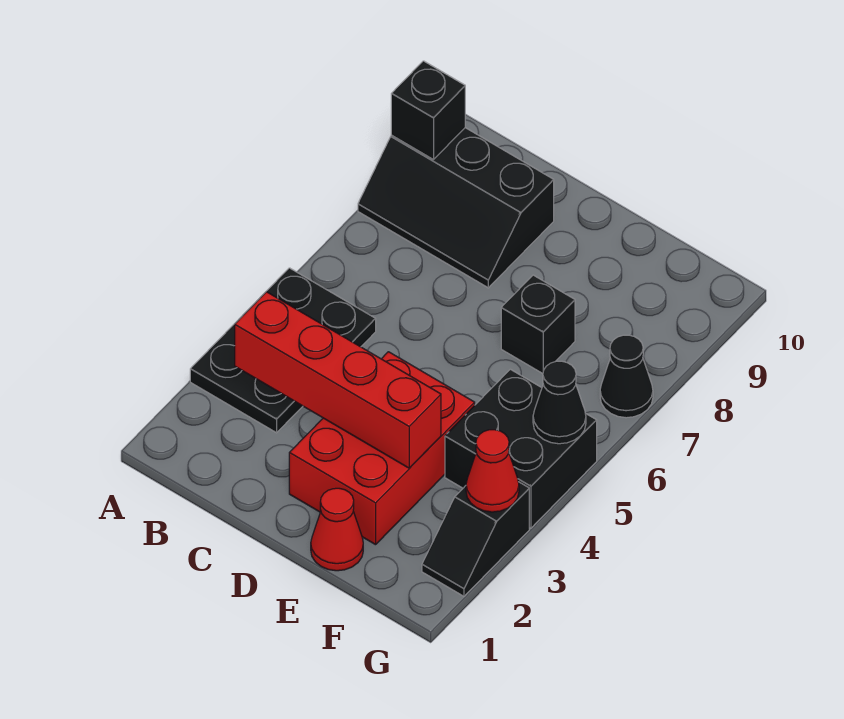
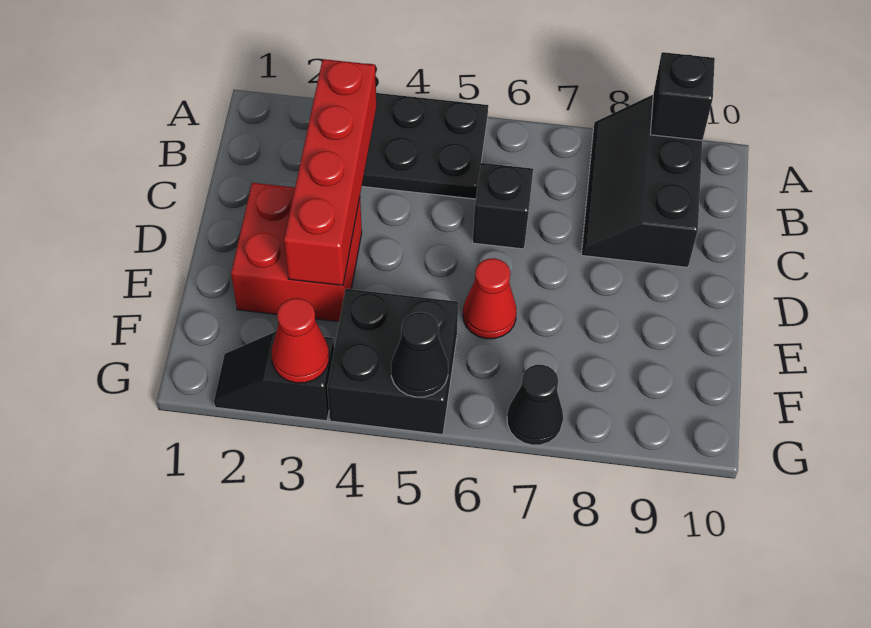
red 2x3 brick [289,352,475,545] -> red 2x2 brick [231,183,362,322]
red 1x1 cone [311,488,363,571] -> red 1x1 cone moved to [463,258,517,339]
black 1x1 brick [501,275,575,374] -> black 1x1 brick moved to [473,163,533,249]

